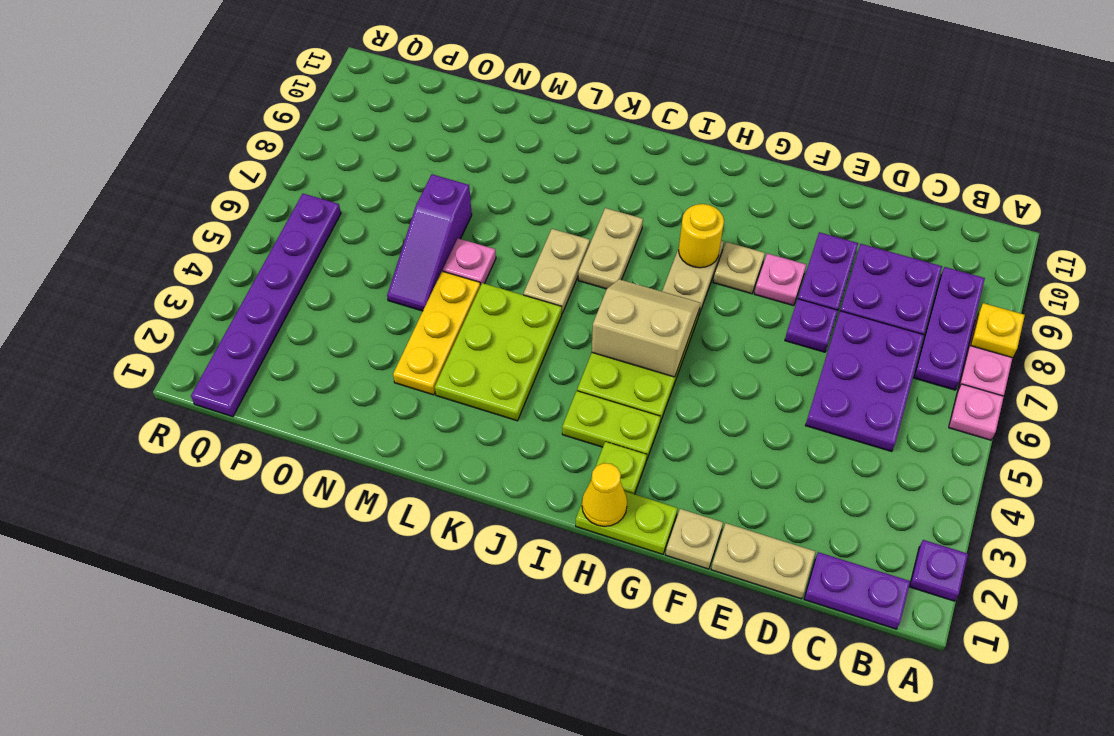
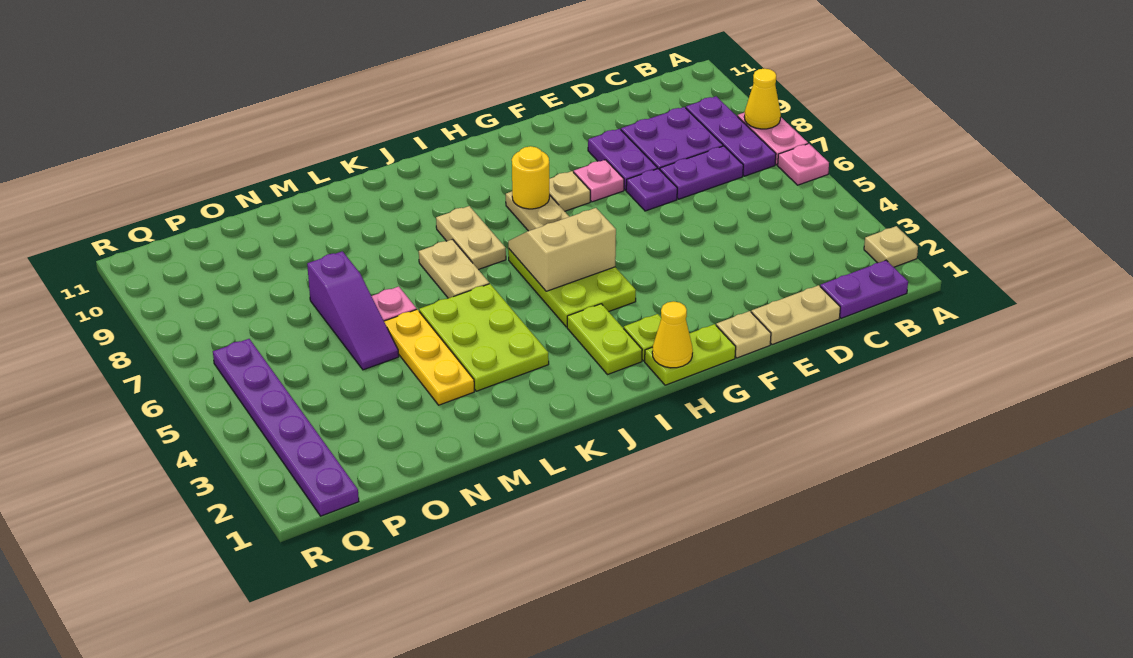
purple 1x1 plate [909,540,968,601] -> tan 1x1 plate [864,226,918,267]
yellow 1x1 plate [971,303,1025,358] -> yellow 1x1 cone [744,69,781,129]
purple 2x3 plate [805,311,924,452] -> purple 1x2 plate [660,146,743,199]
lime 1x2 plate [562,391,661,460] -> lime 1x2 plate turned to [567,304,642,375]

